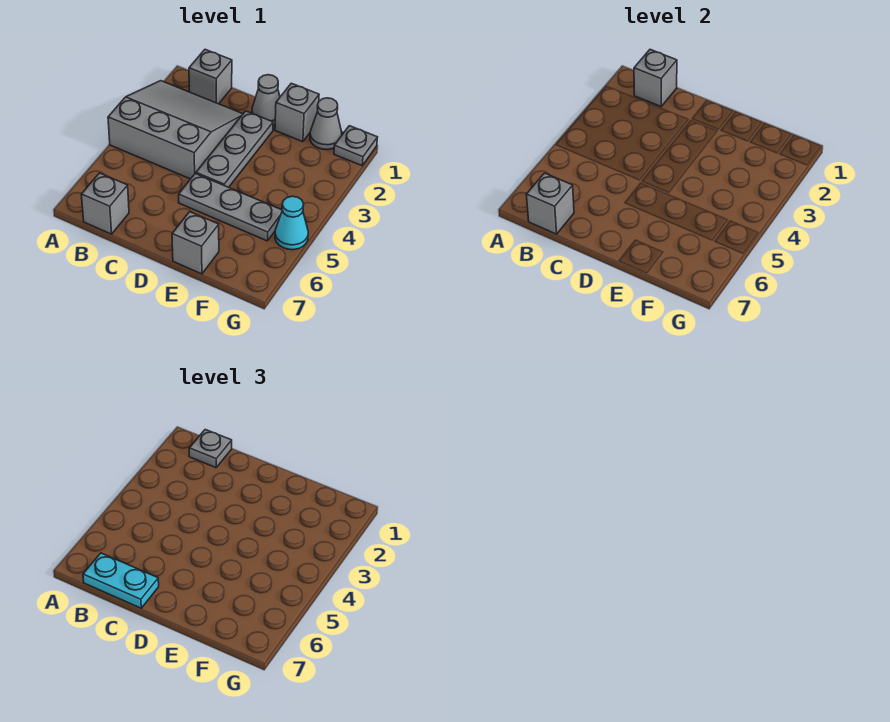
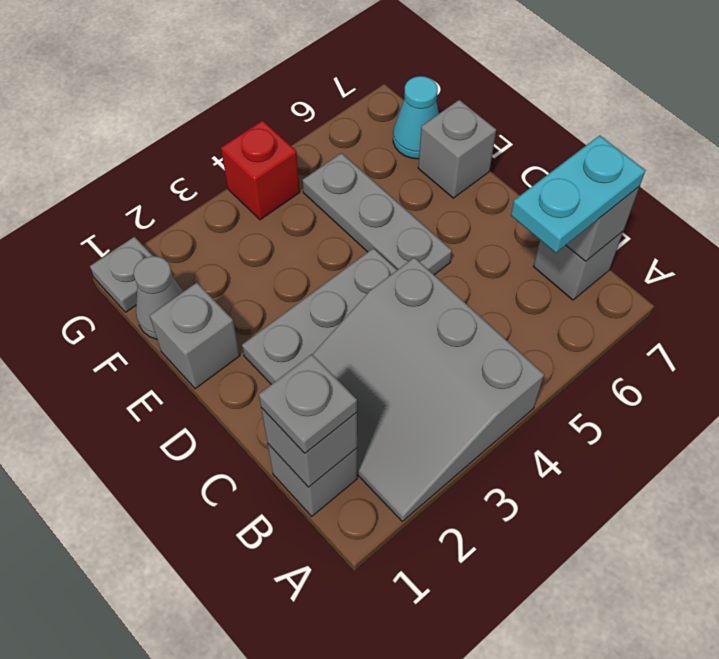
cyan 1x2 plate [83,553,159,608] -> cyan 1x2 plate turned to [511,135,645,253]
grey 1x1 cone [252,75,280,125] -> none
none -> red 1x1 brick [221,121,300,220]
cyan 1x1 cone [275,196,308,250] -> cyan 1x1 cone moved to [393,76,439,159]

